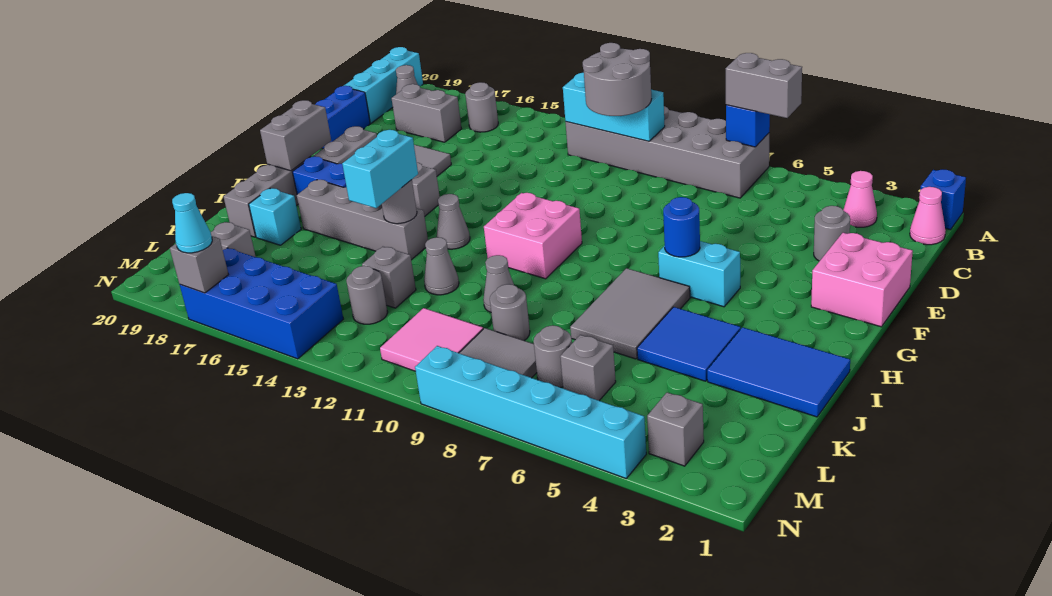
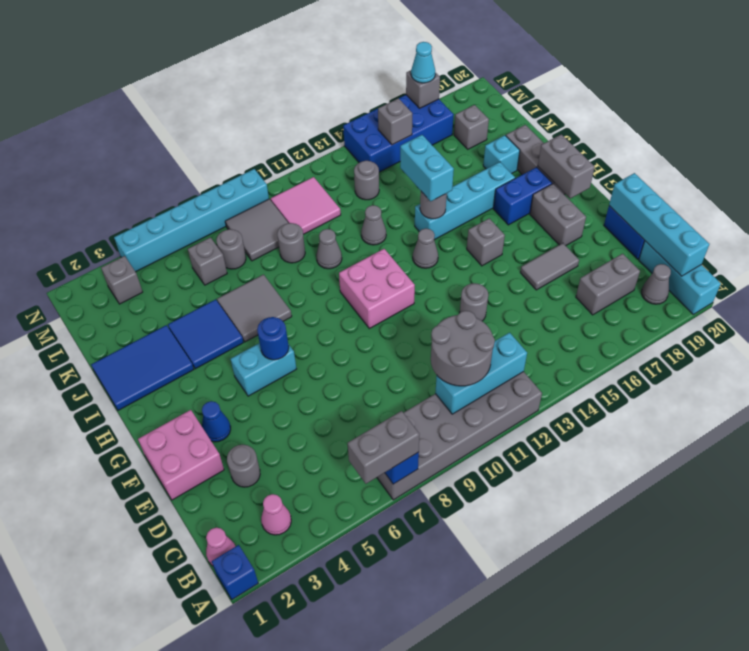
grey 1x1 round brick [465,82,498,132] -> grey 1x1 round brick moved to [460,283,488,321]
none -> cyan 1x4 brick [609,173,709,276]
none -> blue 1x1 cone [202,401,231,442]
grey 2x3 tile [570,268,690,359] -> grey 2x2 tile [217,275,292,342]
grey 1x4 brick [297,180,428,260] -> cyan 1x4 brick [415,162,515,240]
grey 1x1 brick [362,247,416,308] -> grey 1x1 brick moved to [378,98,412,145]

